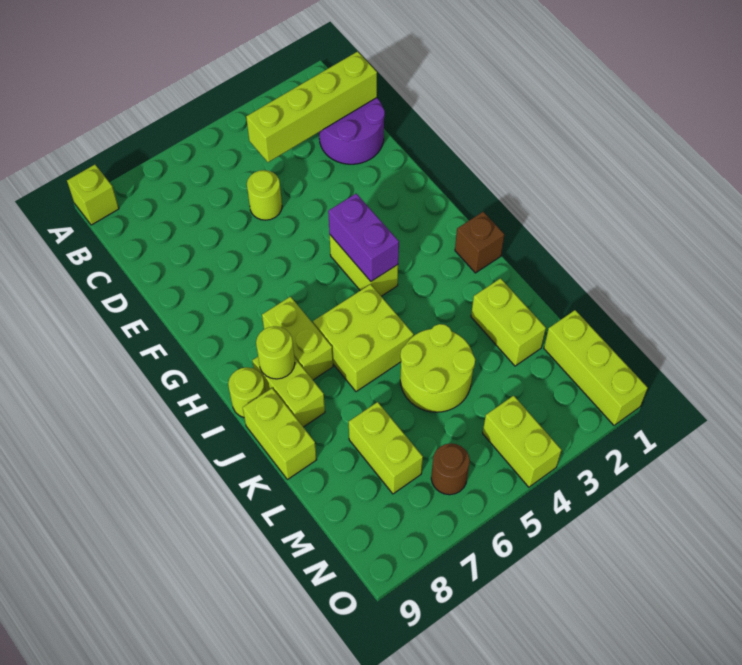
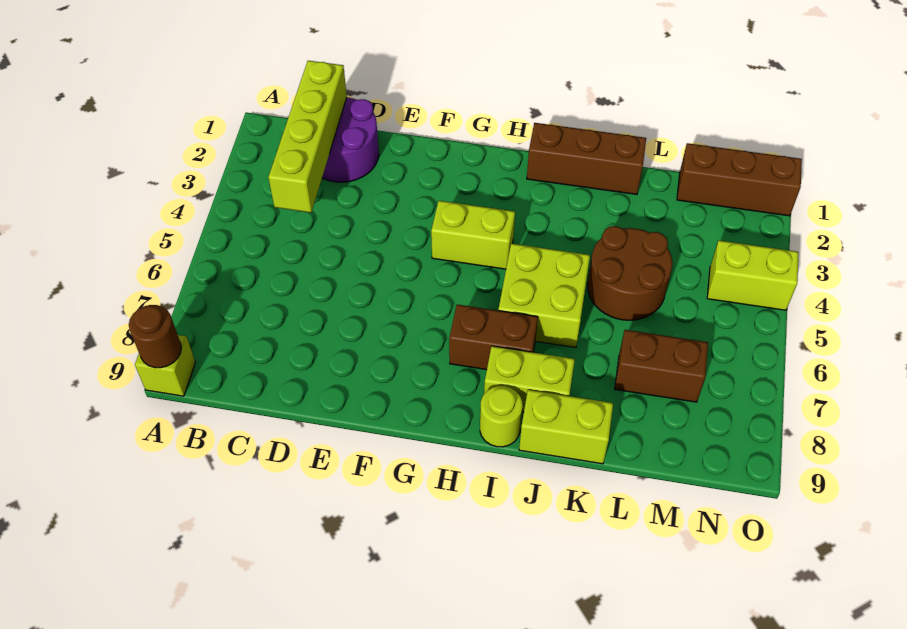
lime 1x1 round brick [247,170,282,220] -> none
purple 1x2 brick [328,194,399,281] -> none
lime 1x2 brick [262,297,333,380] -> brown 1x2 brick [449,305,538,370]
brown 1x1 brick [455,212,504,273] -> brown 1x3 brick [527,123,646,194]
lime 1x1 round brick [256,326,295,379] -> none
lime 1x2 brick [471,278,546,366] -> none
lime 2x2 round brick [400,324,475,412] -> brown 2x2 round brick [588,226,672,320]
lime 1x2 brick [349,402,423,494] -> brown 1x2 brick [615,330,708,402]
lime 1x3 brick [544,310,648,425] -> brown 1x3 brick [677,143,802,216]
brown 1x1 round brick [431,443,470,495] -> brown 1x1 round brick moved to [129,305,181,368]

